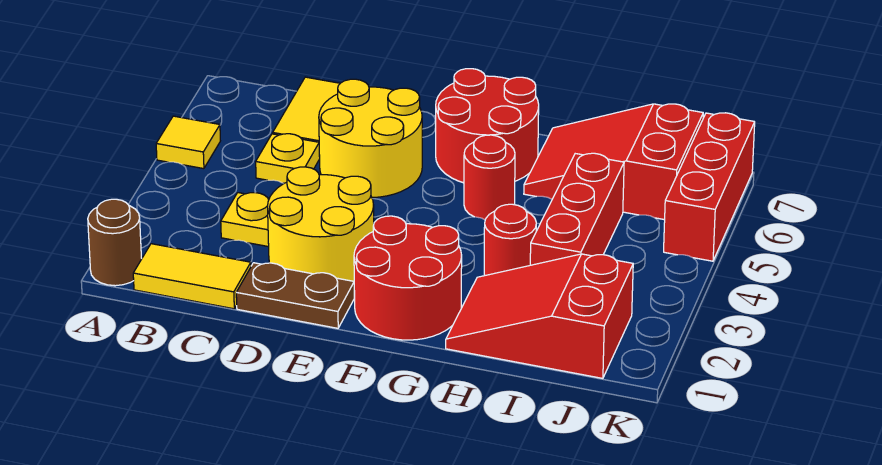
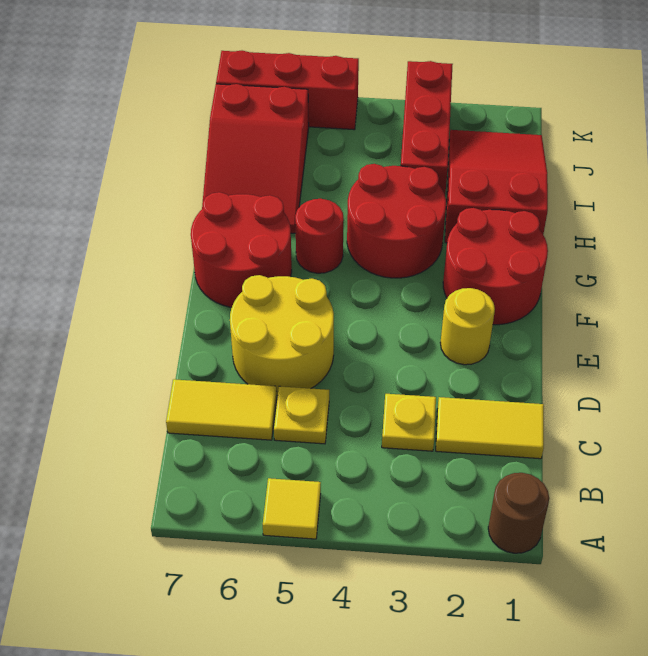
yellow 1x2 tile [133,244,251,309] -> yellow 1x2 tile turned to [436,397,544,459]
brown 1x2 plate [236,263,354,328] -> none
yellow 2x2 round brick [268,167,374,281] -> yellow 1x1 round brick [440,288,495,365]
red 2x3 slope [446,254,633,378] -> red 2x3 slope turned to [445,130,548,243]
red 1x1 round brick [484,204,536,276] -> red 2x2 round brick [347,164,446,278]
red 1x3 brick [530,153,624,265] -> red 1x3 brick turned to [401,61,453,194]

